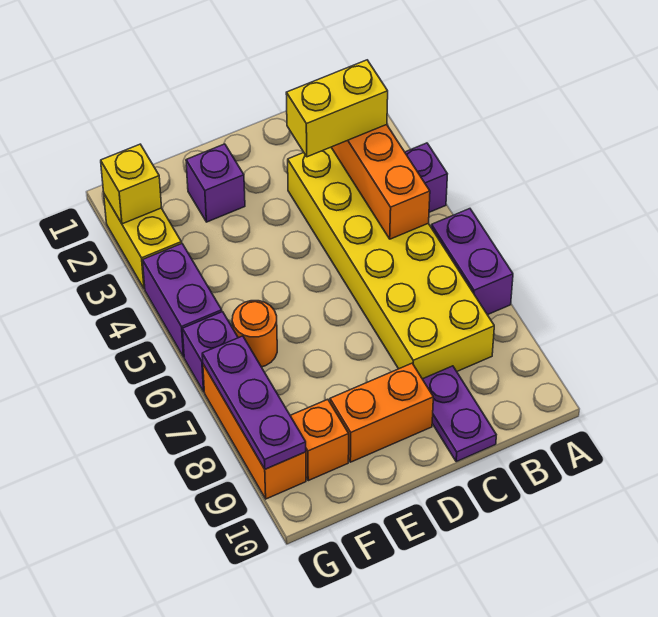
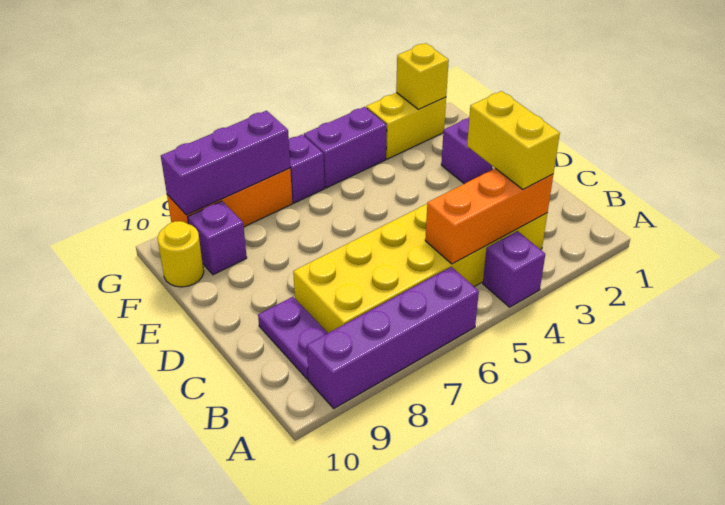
purple 1x2 brick [431,209,513,315] -> purple 1x4 brick [307,267,479,408]
purple 1x2 plate [423,366,496,462] -> purple 1x2 plate turned to [258,297,328,379]
orange 1x2 brick [330,363,433,462] -> none
orange 1x1 round brick [232,301,277,367] -> none
orange 1x1 brick [290,399,349,481] -> purple 1x1 brick [188,201,247,275]
none -> yellow 1x1 round brick [158,221,204,287]
purple 1x3 plate [202,336,306,469] -> purple 1x3 brick [161,111,290,215]

